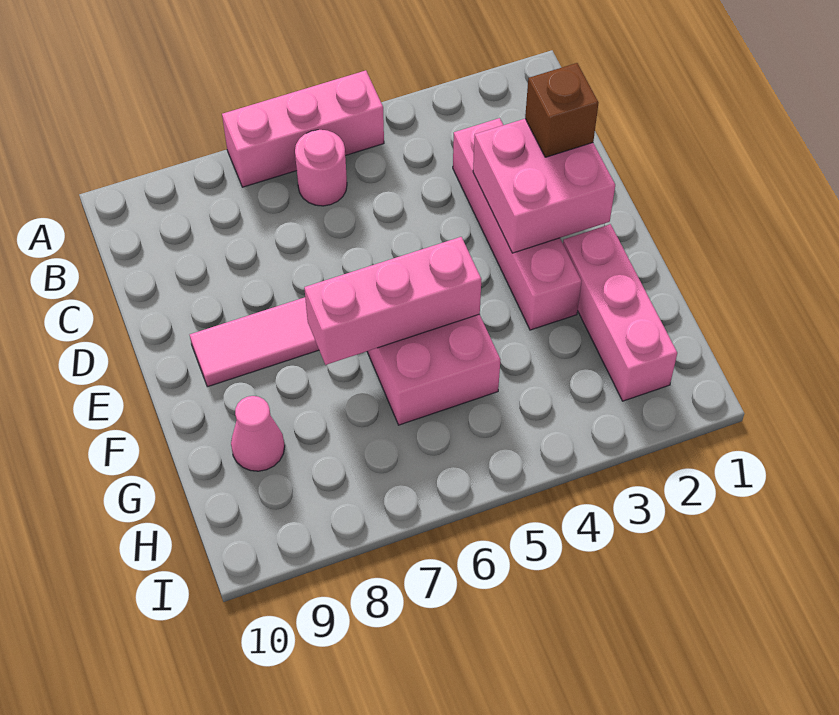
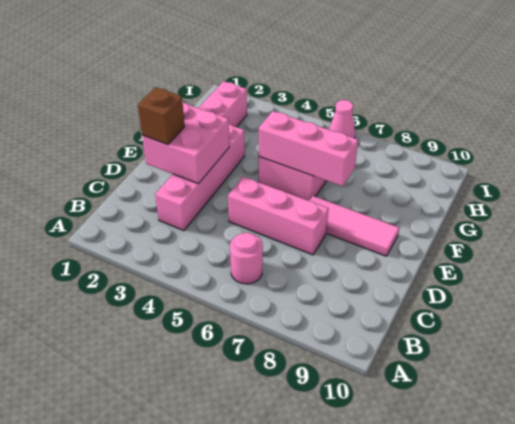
pink 1x3 brick [222,70,384,187] -> pink 1x3 brick moved to [228,177,329,255]
pink 1x1 cone [231,396,285,471] -> pink 1x1 cone moved to [329,100,355,138]

